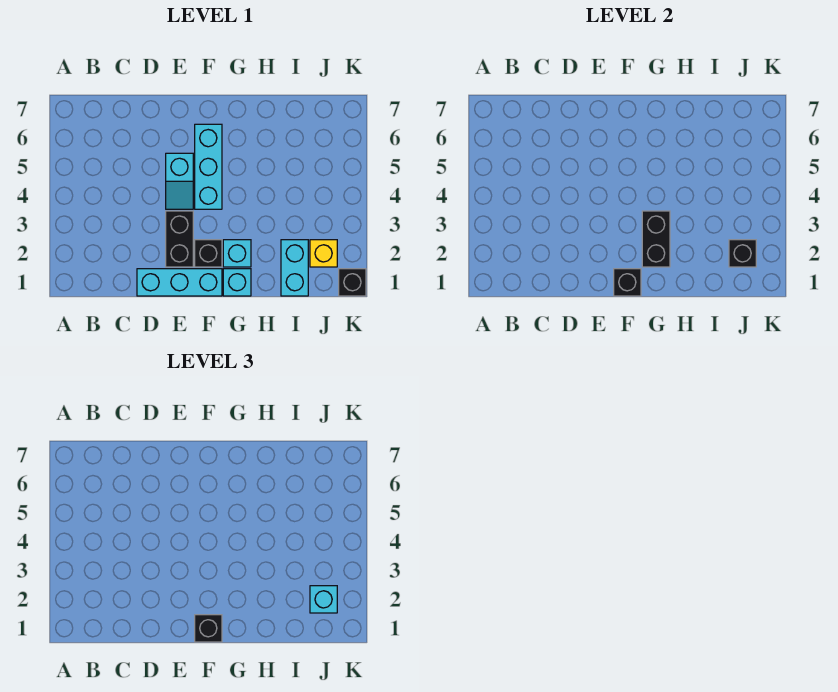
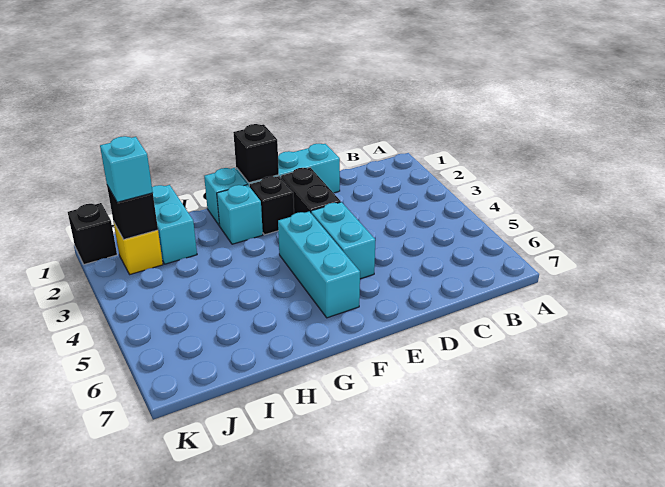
cyan 1x2 slope [166,153,193,209] -> cyan 1x2 brick [311,202,375,279]
black 1x1 brick [195,615,222,642] -> none
black 1x2 brick [642,211,670,267] -> none

